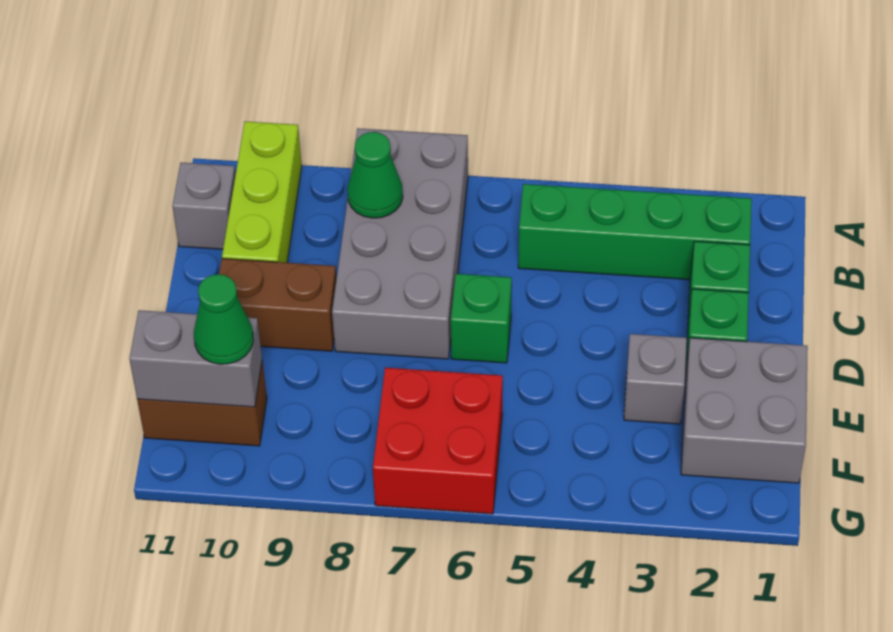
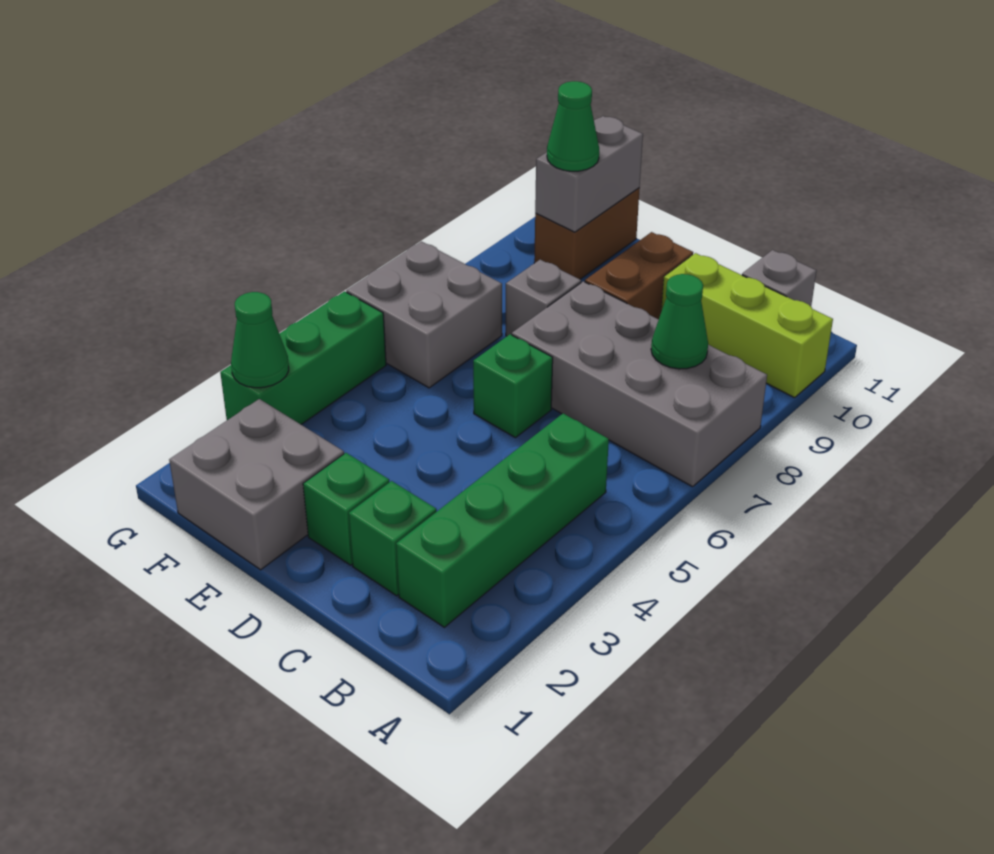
grey 1x1 brick [624,334,687,424] -> grey 1x1 brick moved to [506,260,581,336]
red 2x2 brick [373,368,503,514] -> grey 2x2 brick [346,241,502,388]
none -> green 1x3 brick [220,291,386,424]
none -> green 1x1 cone [231,292,289,388]

